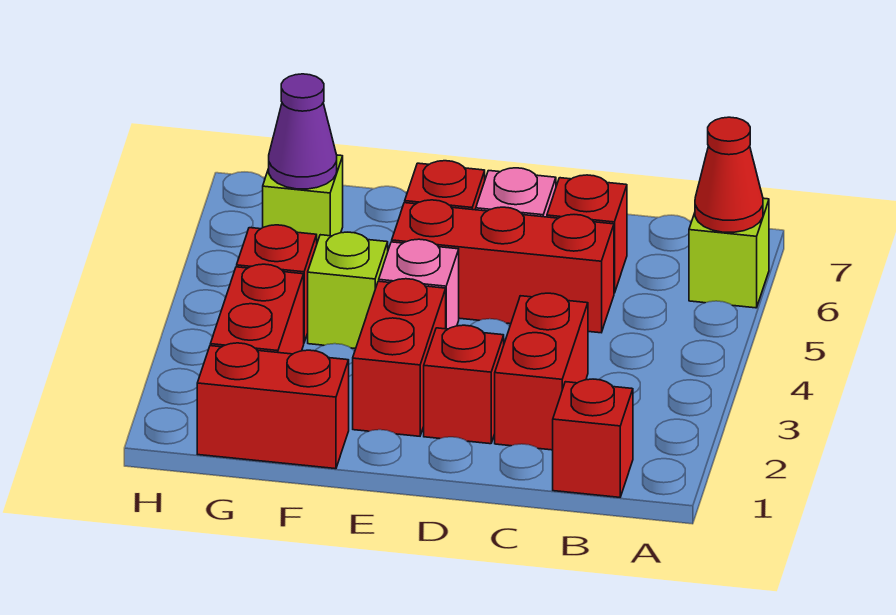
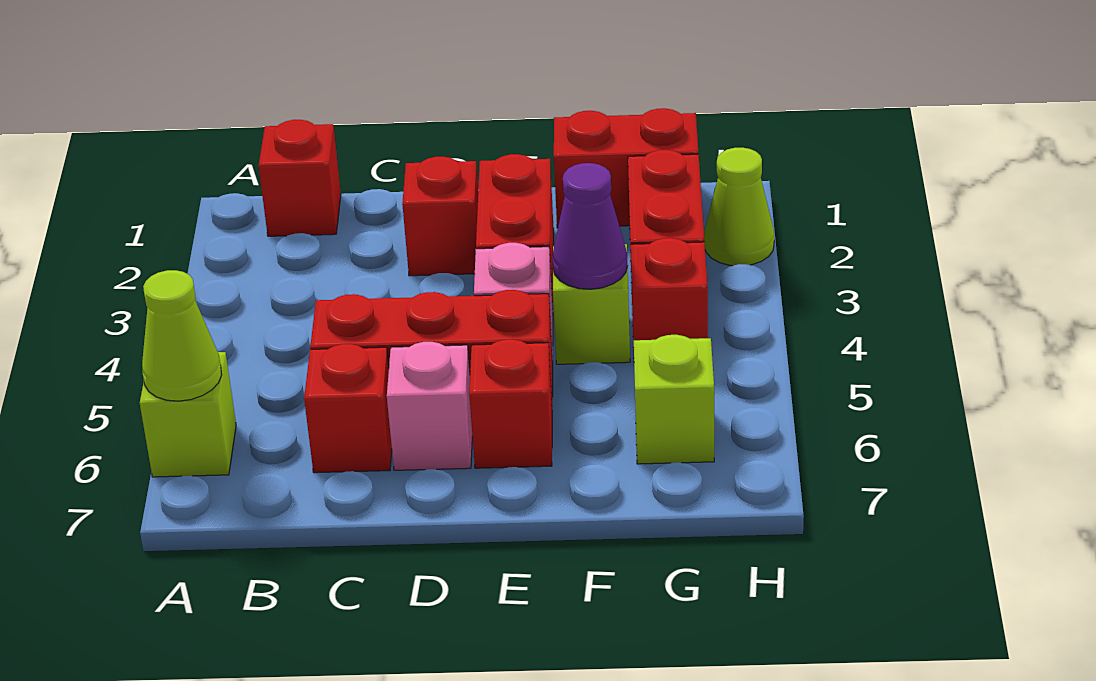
red 1x1 cone [695,117,763,232] -> lime 1x1 cone [142,270,222,401]
red 1x2 brick [495,293,588,450] -> none
purple 1x1 cone [269,74,337,189] -> purple 1x1 cone moved to [552,163,628,289]
none -> lime 1x1 cone [704,148,774,266]

